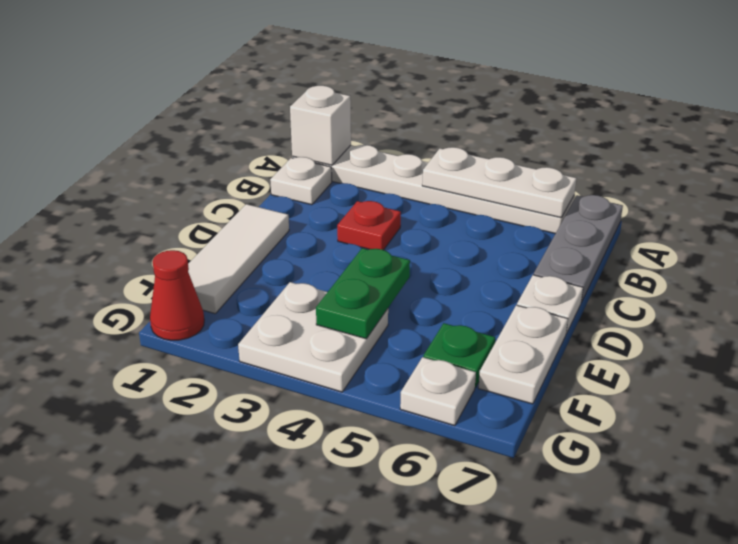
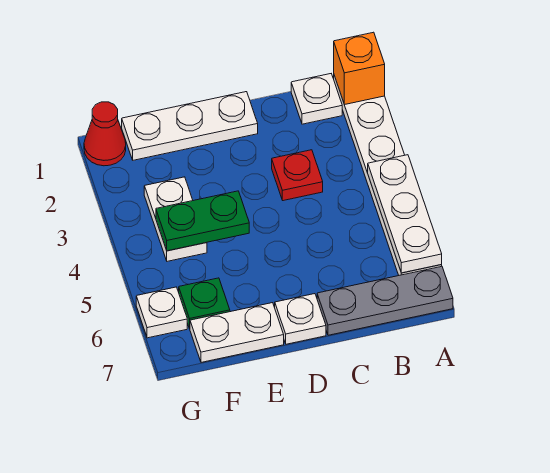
white 1x1 brick [290,86,351,165] -> orange 1x1 brick [334,32,385,105]
white 1x3 tile [188,204,289,314] -> white 1x3 plate [122,92,258,160]
white 2x2 plate [238,282,388,392] -> white 1x2 plate [144,177,207,261]

